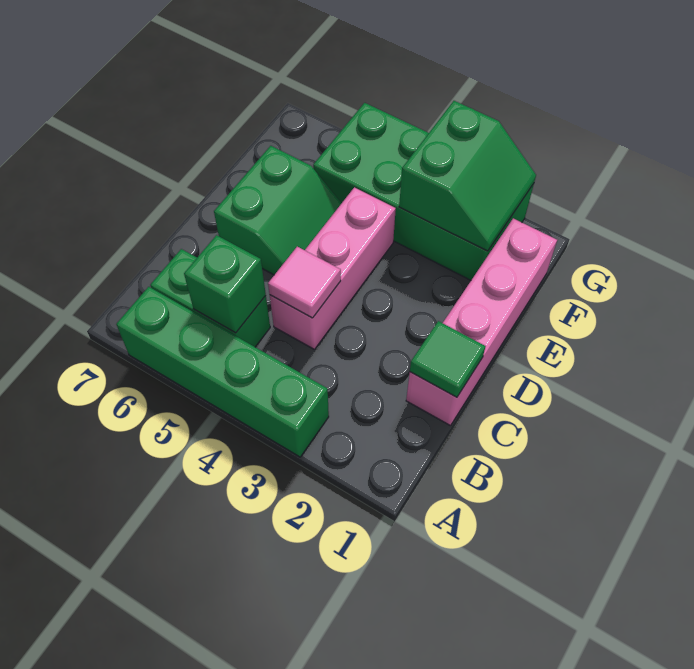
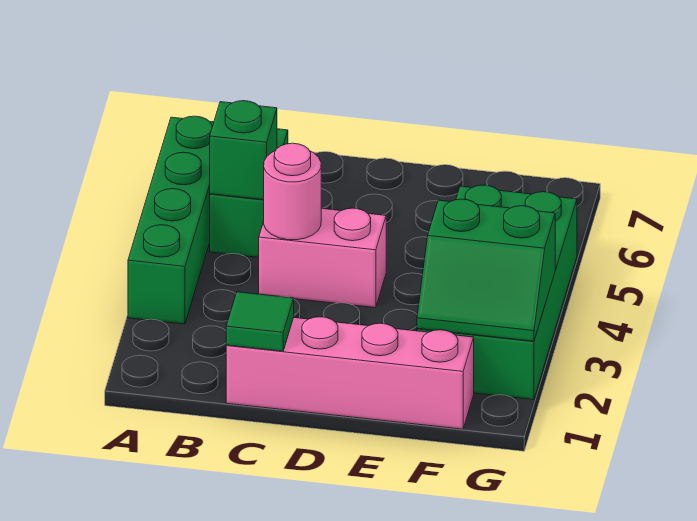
pink 1x3 brick [270,187,396,350] -> pink 1x2 brick [259,208,386,308]
pink 1x1 tile [268,247,341,318] -> pink 1x1 round brick [264,143,321,240]
green 2x2 slope [214,146,342,275] -> none

